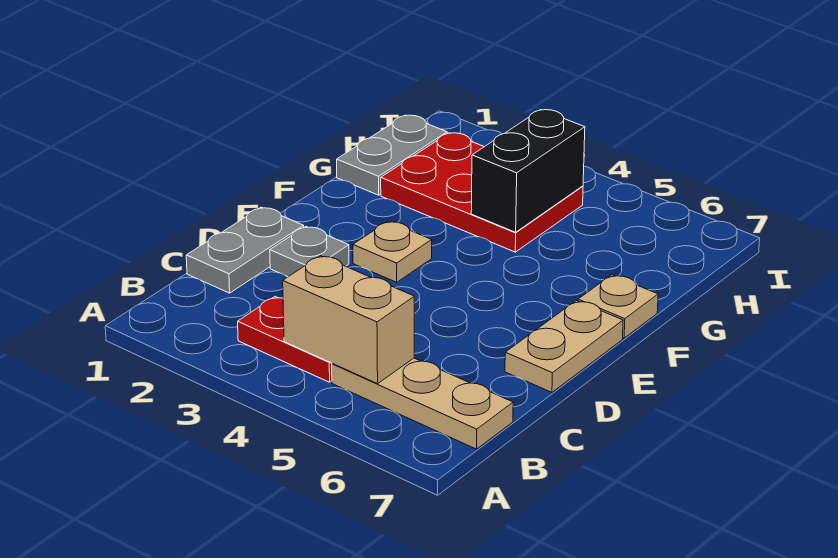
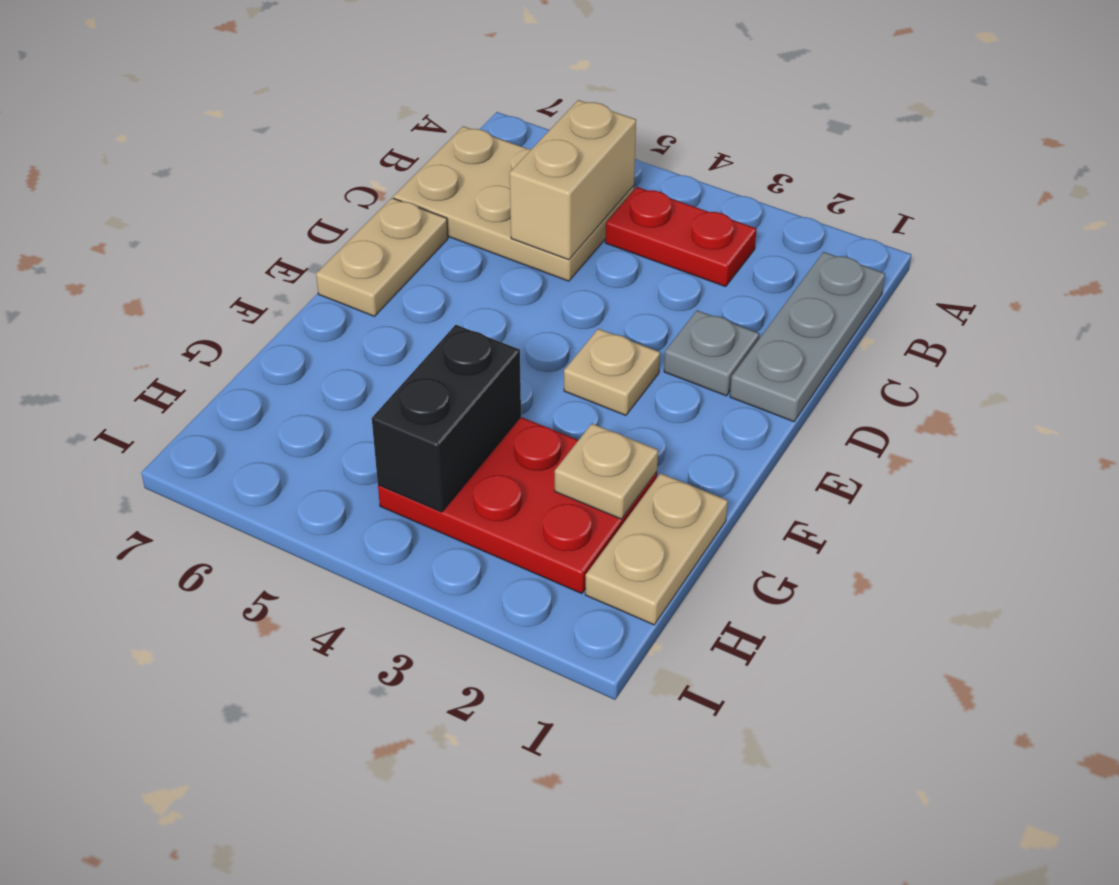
tan 1x2 brick [283,256,414,384] -> tan 1x2 brick turned to [510,100,636,260]
tan 1x3 plate [332,358,513,449] -> tan 2x3 plate [393,126,634,281]
grey 1x2 plate [186,207,304,293] -> grey 1x3 plate [730,252,885,422]
tan 1x1 plate [578,275,658,338] -> tan 1x1 plate moved to [555,424,658,519]
grey 1x2 plate [337,115,447,195] -> tan 1x2 plate [585,473,728,625]

